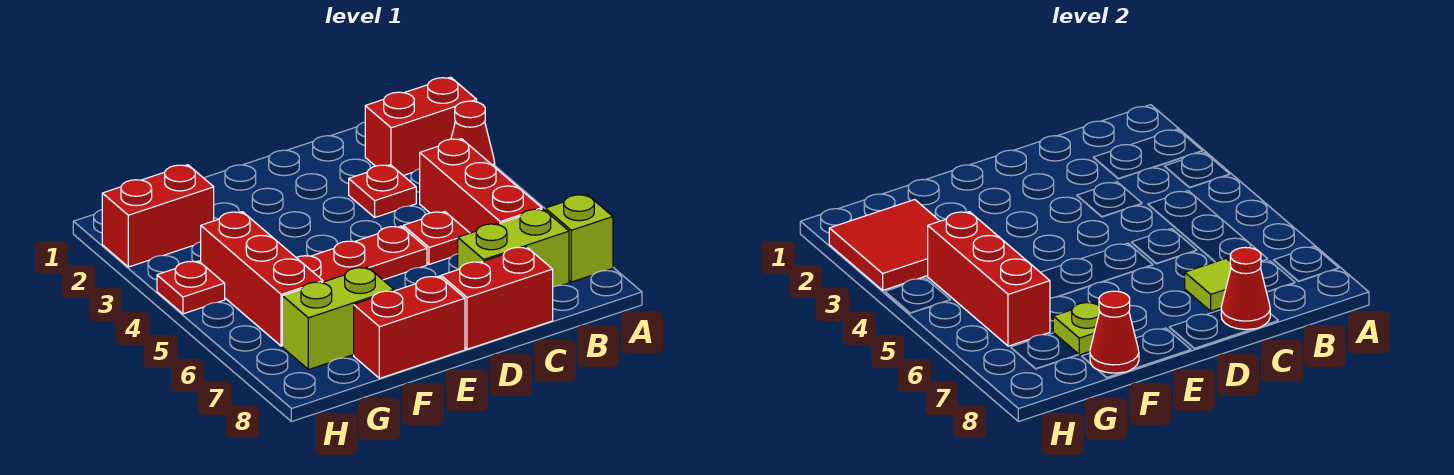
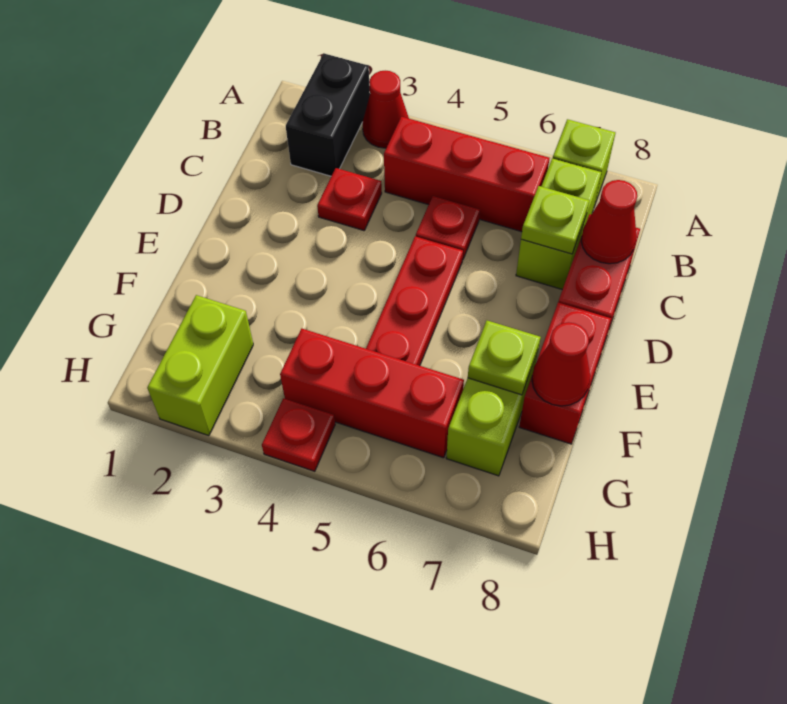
red 1x2 brick [365,77,477,176] -> black 1x2 brick [286,54,370,176]
lime 1x1 tile [1185,258,1231,311] -> lime 1x1 plate [521,186,589,254]
red 1x2 brick [102,165,214,267] -> lime 1x2 brick [147,295,253,436]
red 2x2 tile [829,200,939,290] -> none
red 1x3 brick [928,212,1050,346] -> none

